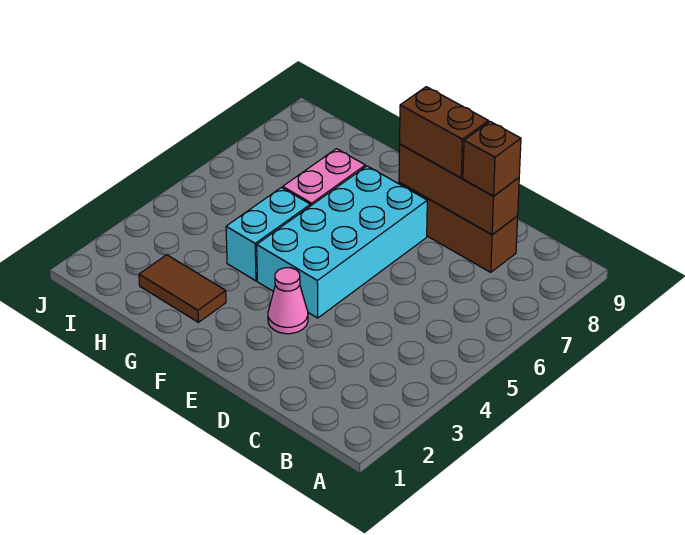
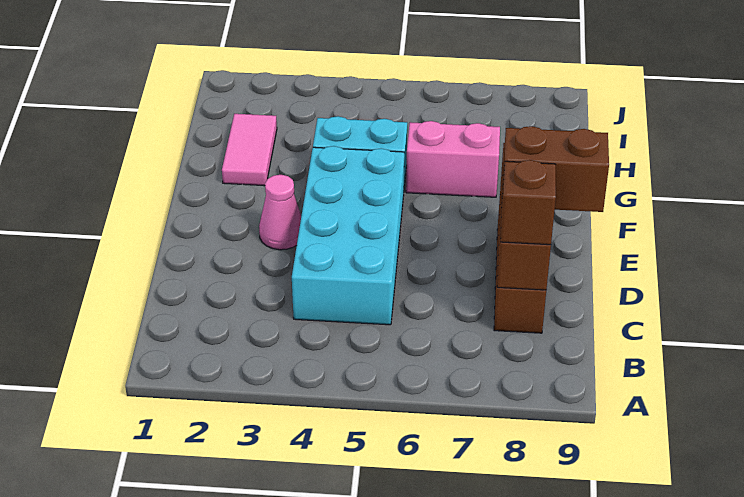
brown 1x2 brick [400,87,489,178] -> brown 1x2 brick turned to [502,126,609,212]
cyan 2x4 brick [257,166,427,318] -> cyan 2x4 brick turned to [292,146,404,325]
brown 1x2 tile [139,255,226,322] -> pink 1x2 tile [222,114,277,186]

